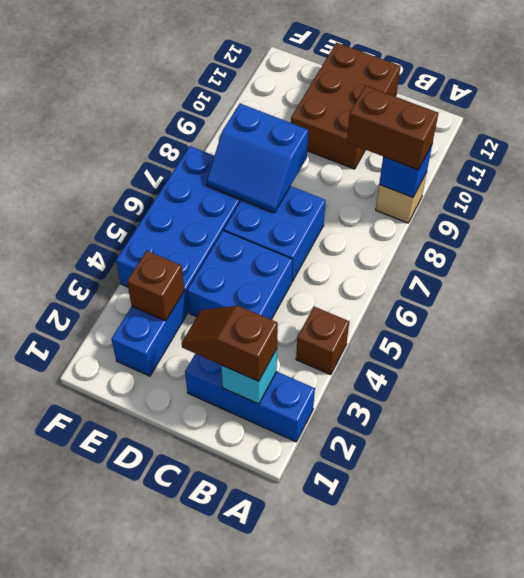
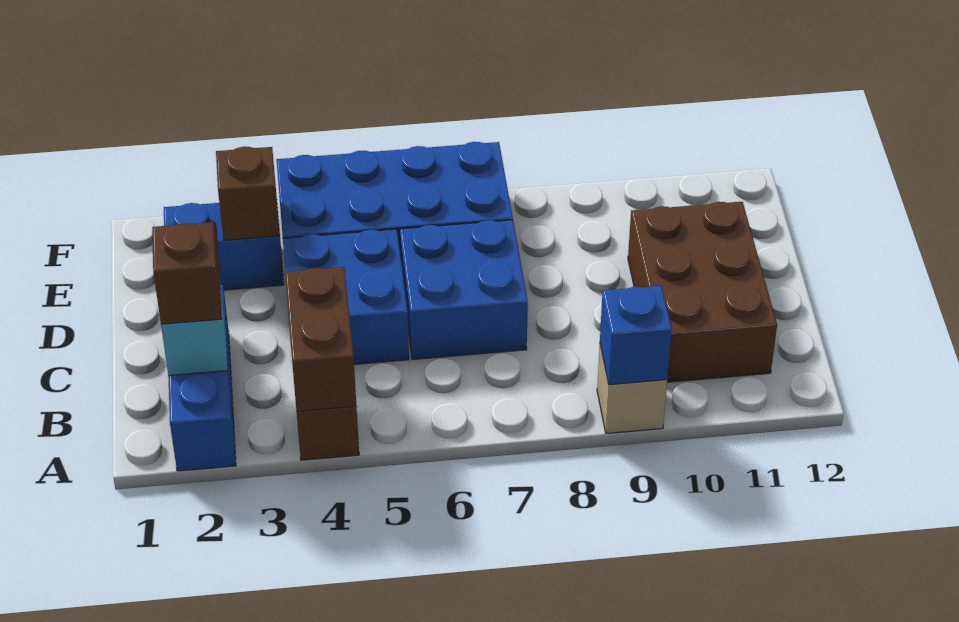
brown 1x2 brick [347,86,438,170] -> brown 1x2 brick moved to [285,267,356,411]
brown 2x3 brick [291,43,401,169] -> brown 2x3 brick turned to [628,202,777,382]
blue 2x2 slope [207,104,308,213] -> none

